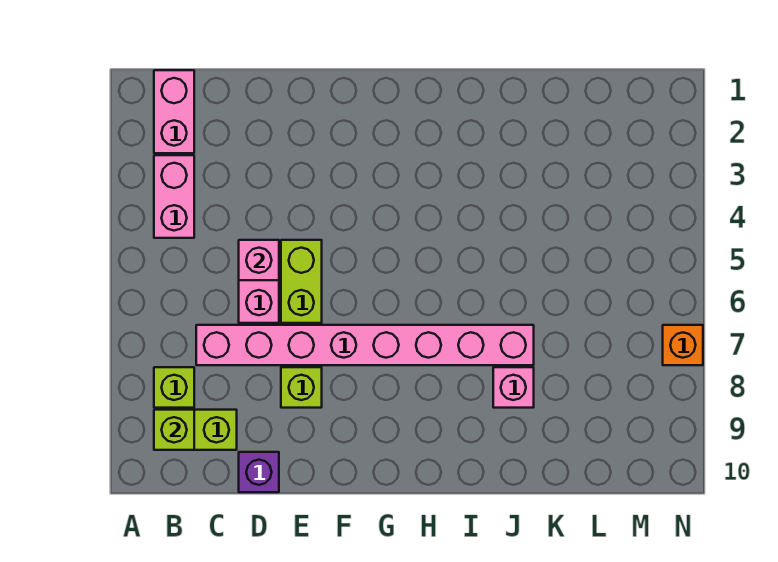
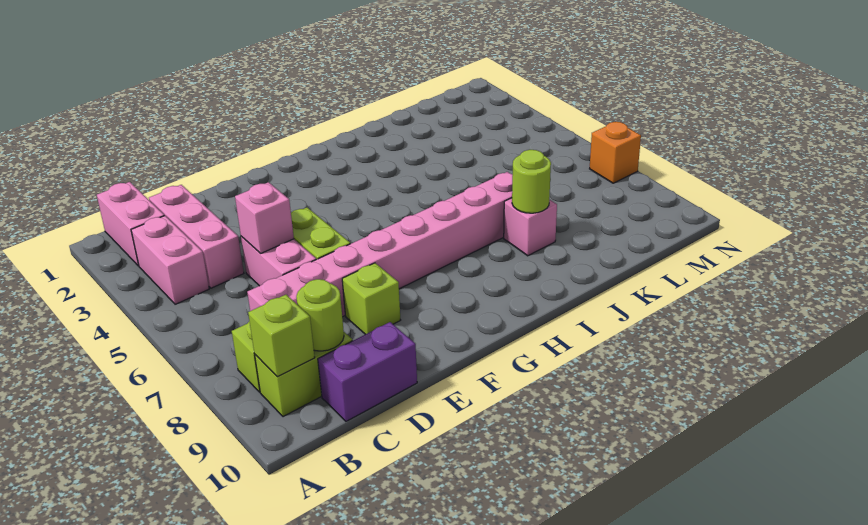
none -> pink 1x3 brick [149,185,244,288]
none -> lime 1x1 round brick [296,279,344,351]
purple 1x1 brick [239,452,279,492] -> purple 1x2 brick [318,322,417,421]
none -> lime 1x1 round brick [512,150,551,213]

